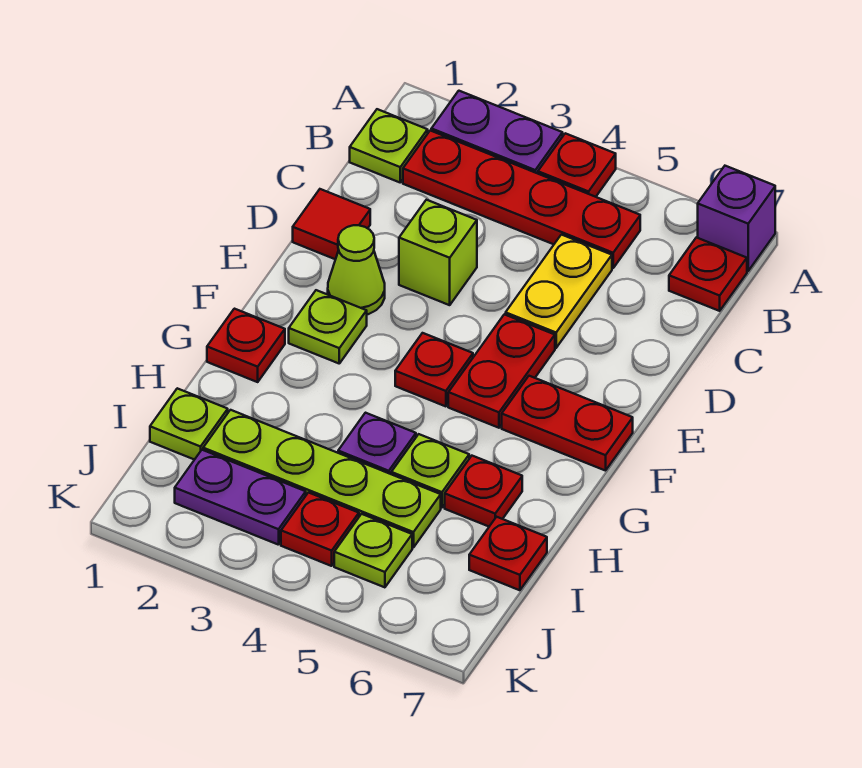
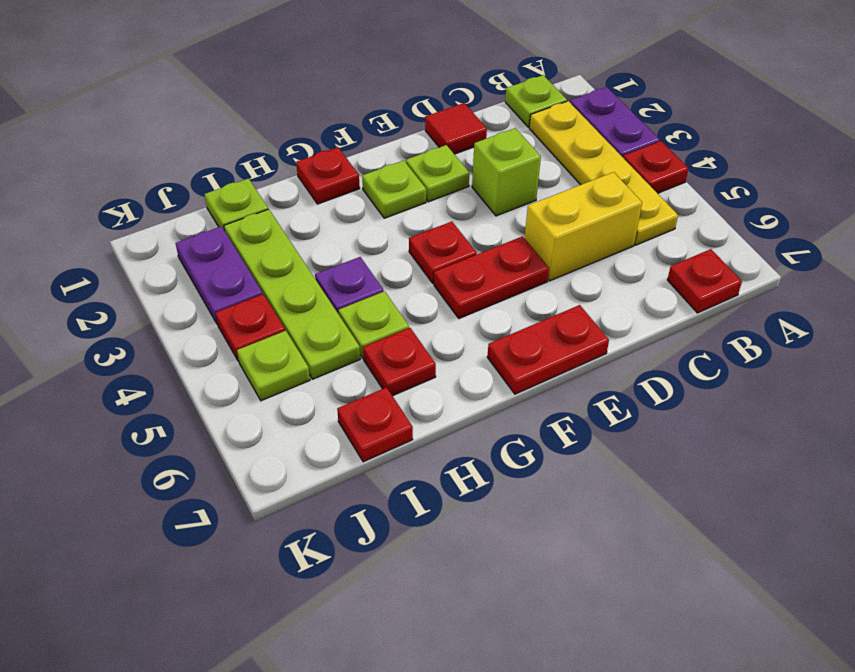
purple 1x1 brick [698,166,775,271] -> none
red 1x4 plate [403,131,640,268] -> yellow 1x4 plate [529,101,678,245]
yellow 1x2 plate [506,235,612,348] -> yellow 1x2 brick [525,172,642,281]
lime 1x1 cone [328,225,385,314] -> lime 1x1 plate [406,145,470,202]
red 1x2 plate [502,376,633,471] -> red 1x2 plate turned to [487,305,609,394]

